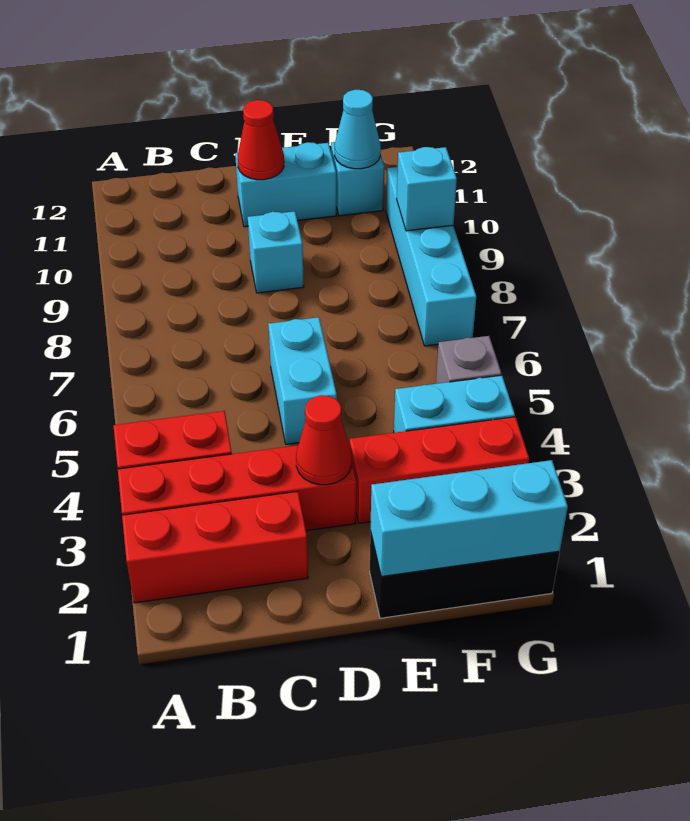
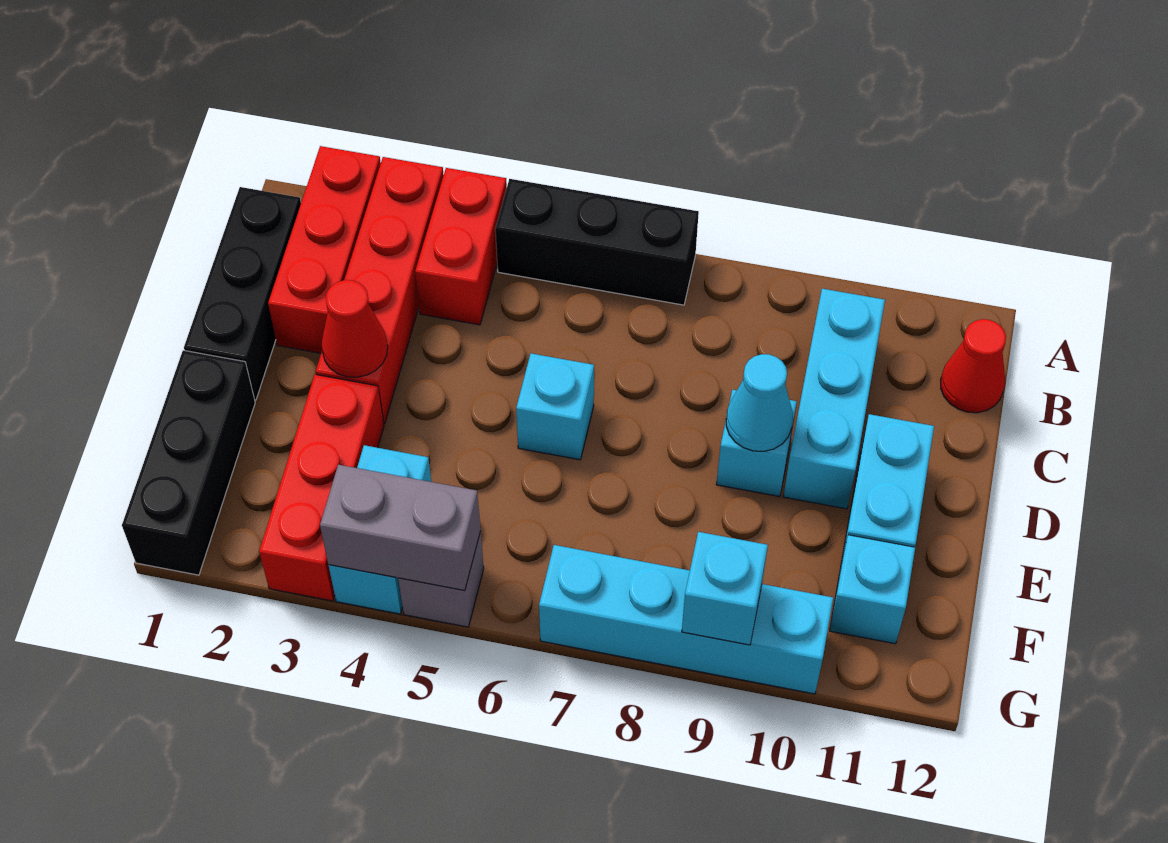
none -> black 1x3 brick [495,179,699,305]
none -> black 1x3 brick [184,187,301,400]
cyan 1x2 brick [268,317,337,444] -> cyan 1x1 brick [516,353,594,460]
red 1x1 cone [237,100,284,180] -> red 1x1 cone moved to [941,319,1006,413]
cyan 1x3 brick [370,460,568,577] -> cyan 1x3 brick moved to [783,289,885,509]
cyan 1x1 cone [335,90,381,169] -> cyan 1x1 cone moved to [726,354,793,451]
none -> grey 1x2 brick [320,465,481,591]

